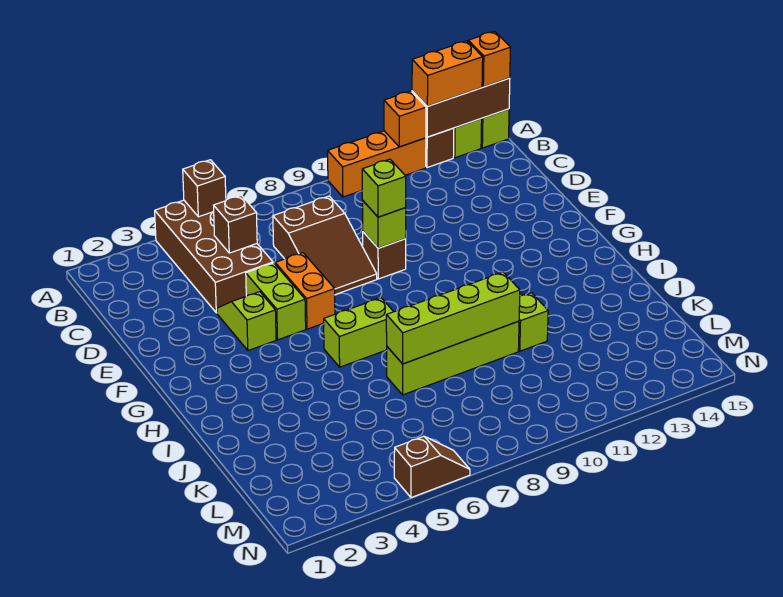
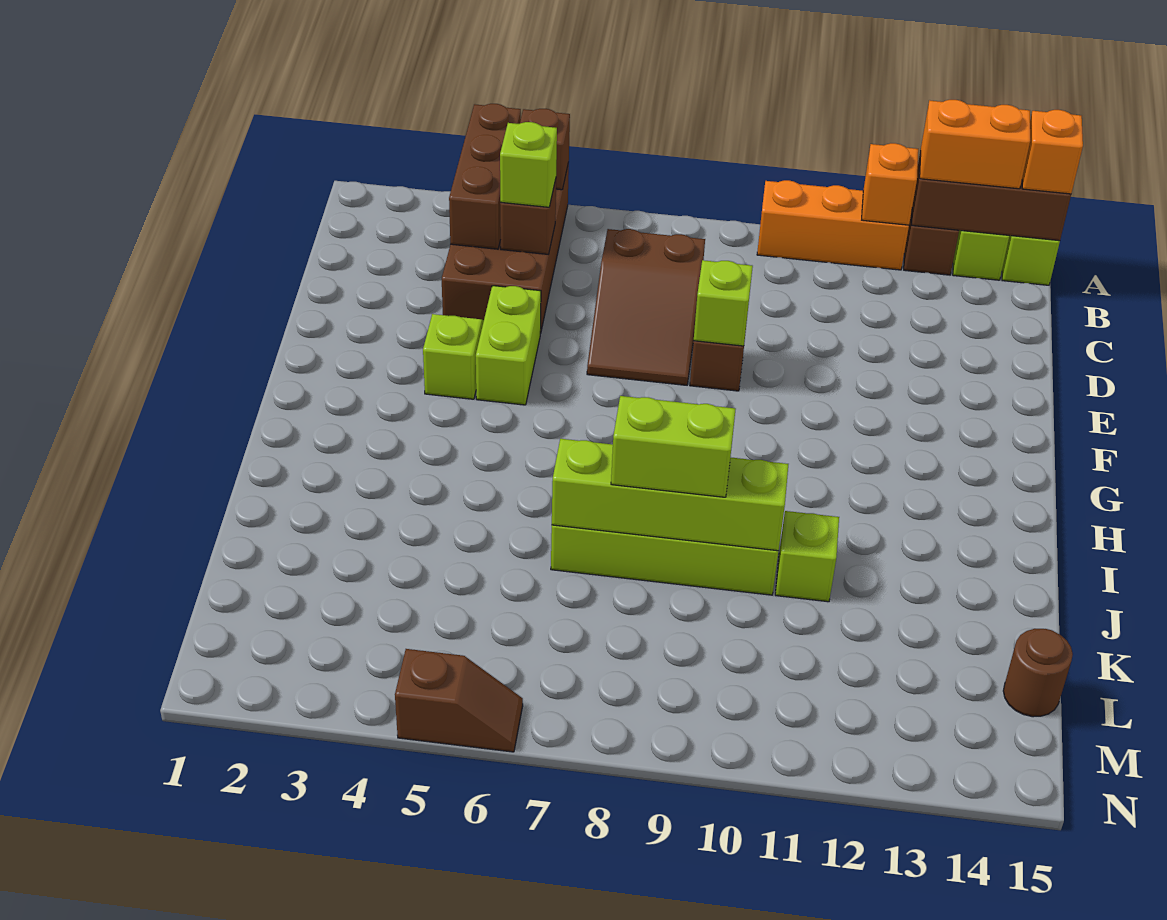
none -> brown 1x3 brick [449,104,521,249]
orange 1x2 brick [275,253,335,329] -> none
lime 1x1 brick [362,159,406,217] -> lime 1x1 brick moved to [500,122,557,207]
lime 1x2 brick [324,298,394,367] -> lime 1x2 brick moved to [611,396,736,497]
none -> brown 1x1 round brick [1003,629,1073,717]

